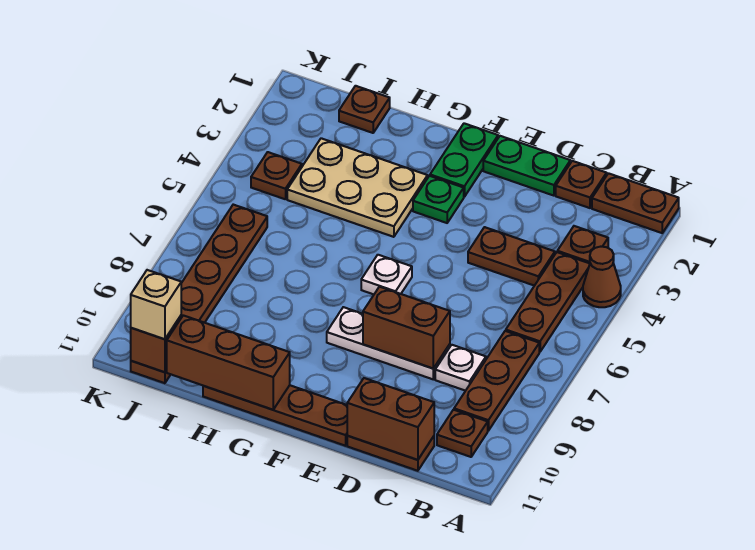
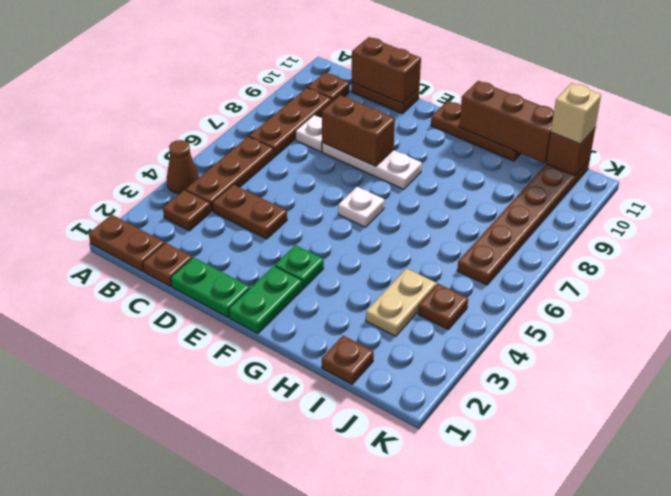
brown 1x4 plate [203,385,347,446] -> brown 1x3 plate [431,101,521,161]
tan 2x3 plate [287,138,428,237] -> tan 1x2 plate [366,268,436,336]

